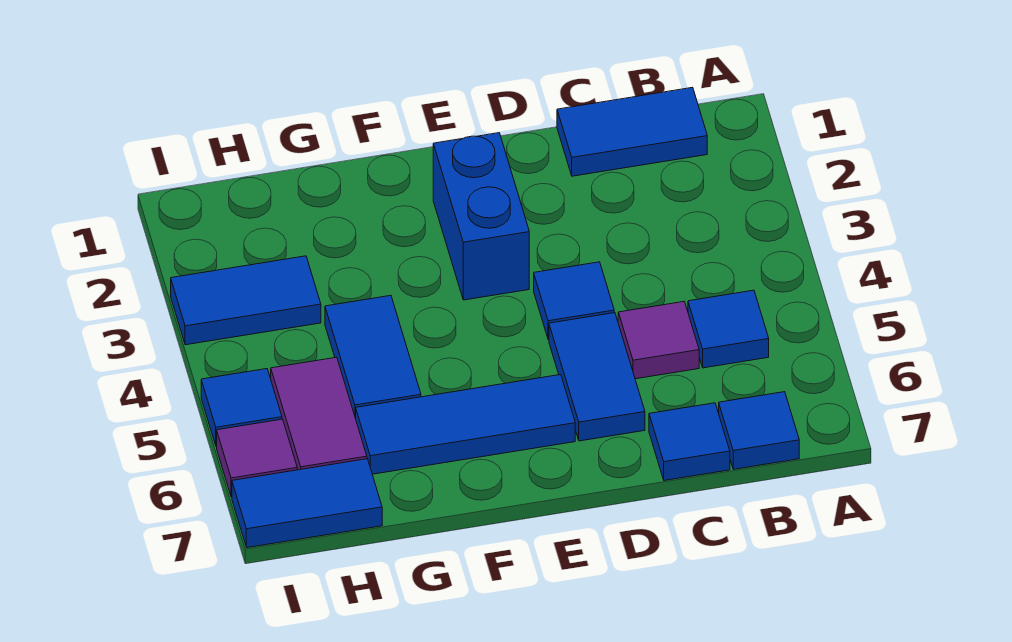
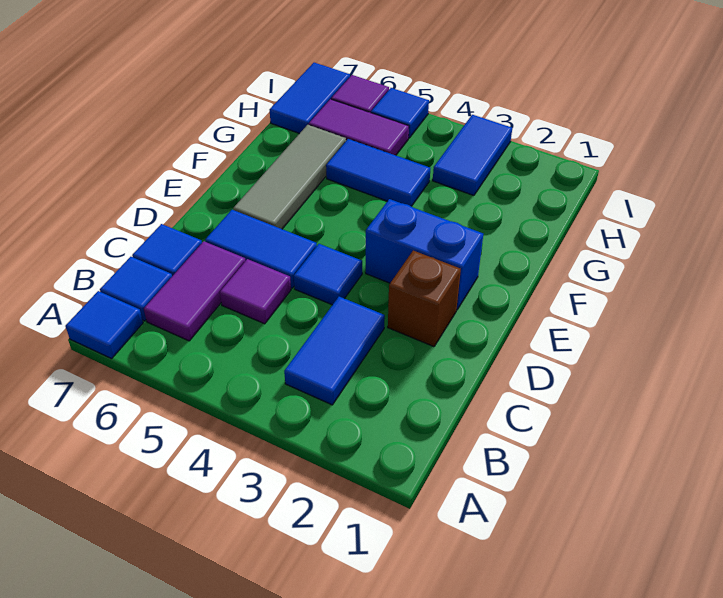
blue 1x2 tile [557,87,707,176] -> blue 1x2 tile moved to [284,297,385,405]
blue 1x1 tile [688,290,769,368] -> blue 1x1 tile moved to [65,291,143,359]
none -> purple 1x2 tile [144,241,245,341]
none -> brown 1x1 brick [388,251,461,347]
blue 1x3 tile [356,375,575,474] -> grey 1x3 tile [233,125,346,229]

